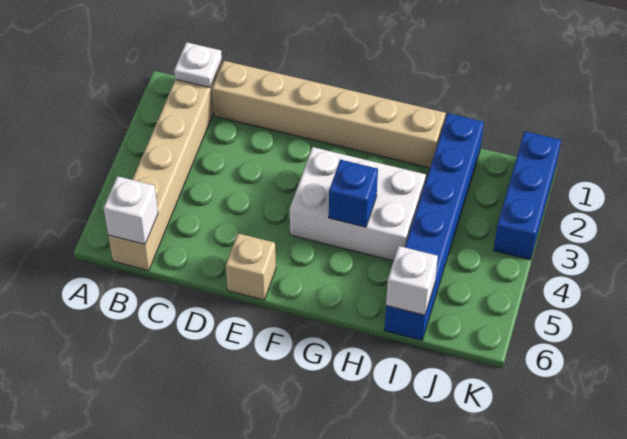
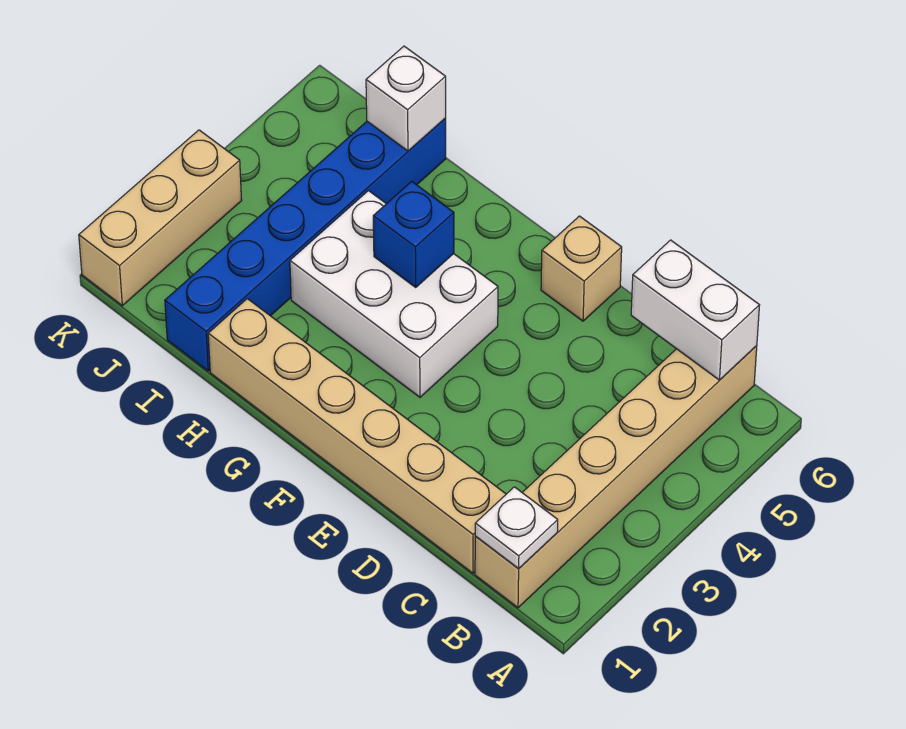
white 1x1 brick [104,176,158,244] -> white 1x2 brick [631,240,760,380]
blue 1x3 brick [494,131,561,260] -> tan 1x3 brick [79,130,242,306]

